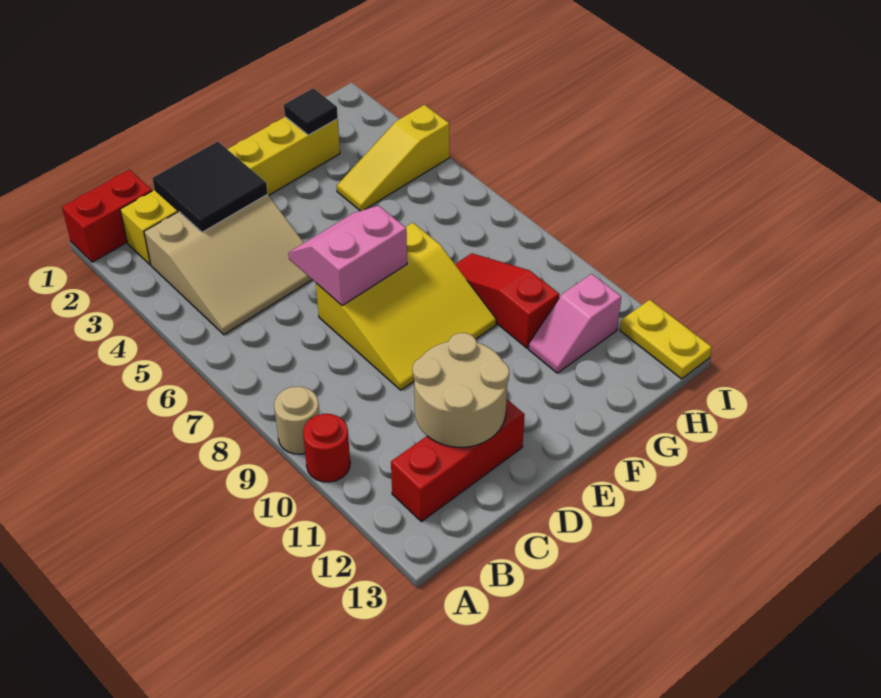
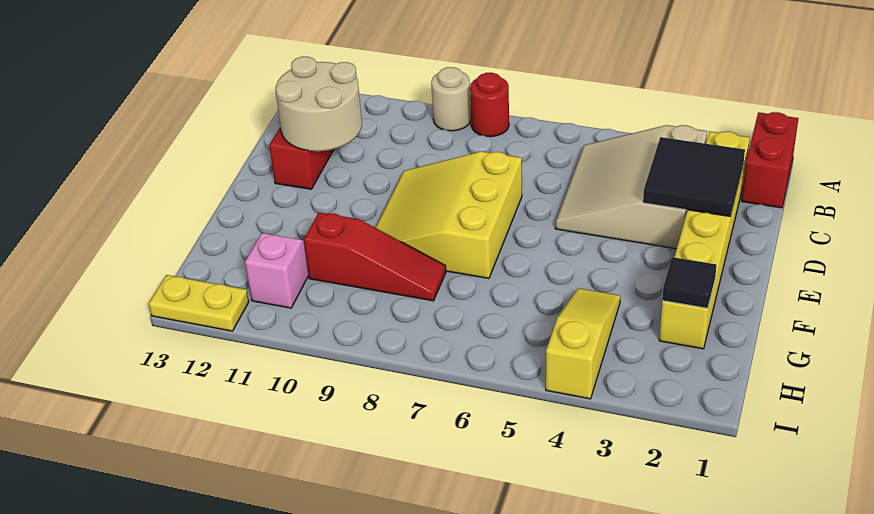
red 1x1 round brick [303,414,350,482] -> red 1x1 round brick moved to [470,73,509,137]
pink 2x2 slope [288,206,407,306] -> none

